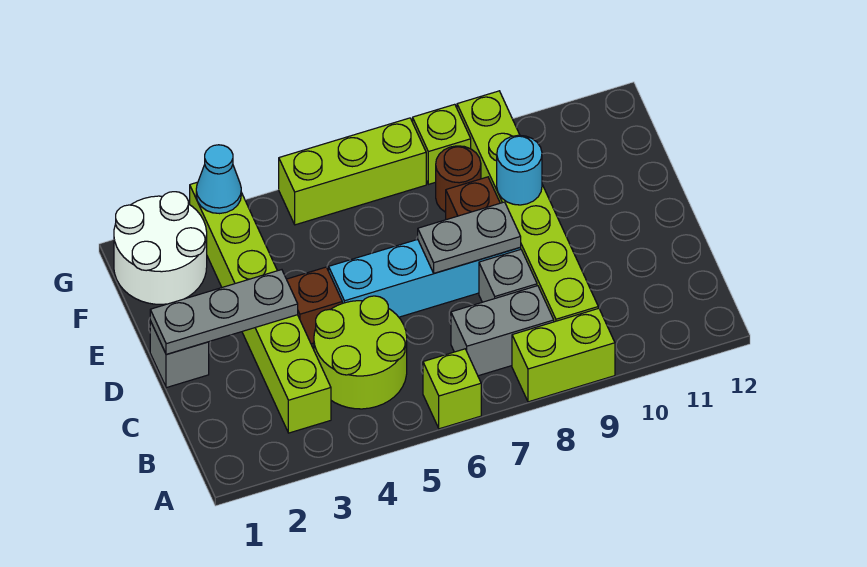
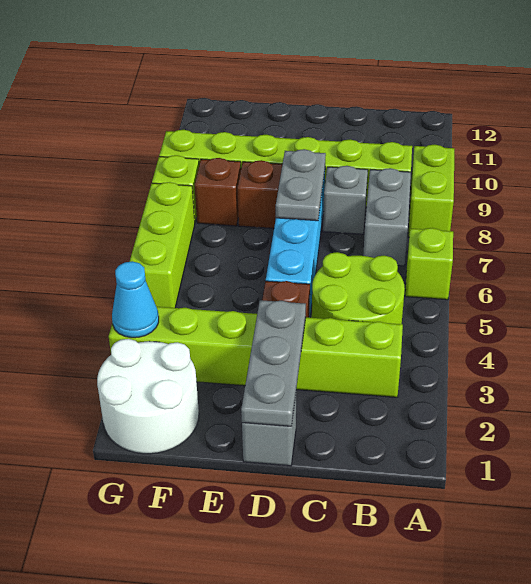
cyan 1x1 round brick [497,135,542,205] -> none
brown 1x1 round brick [436,146,481,212] -> brown 1x1 brick [195,158,241,226]

